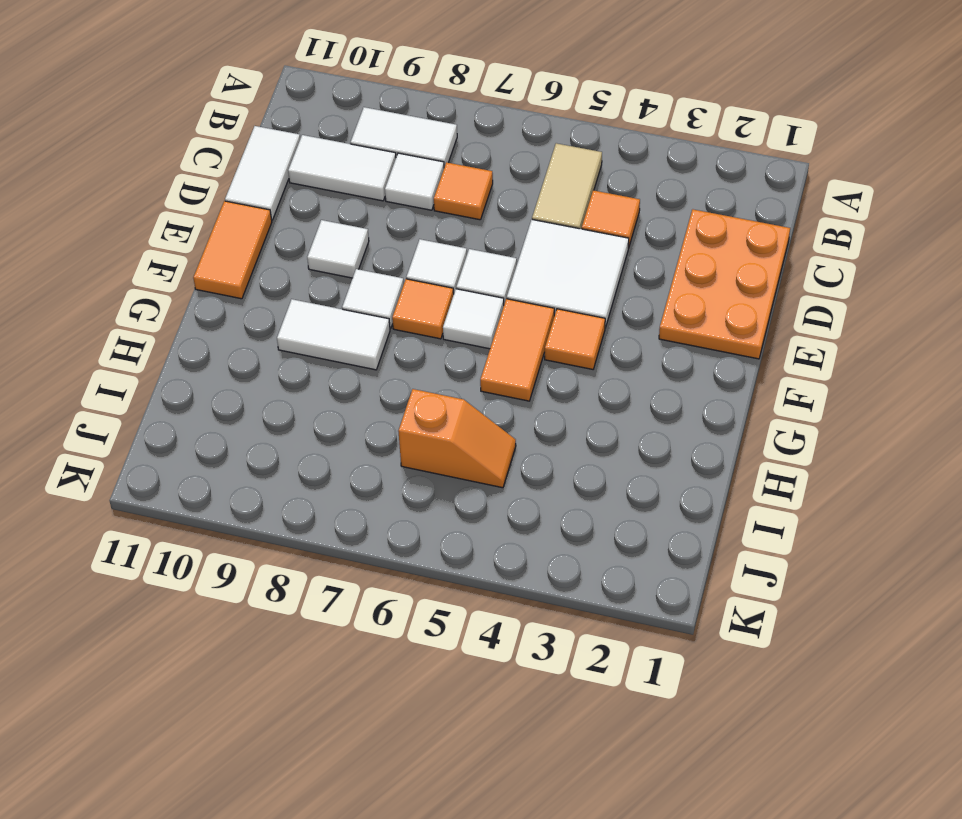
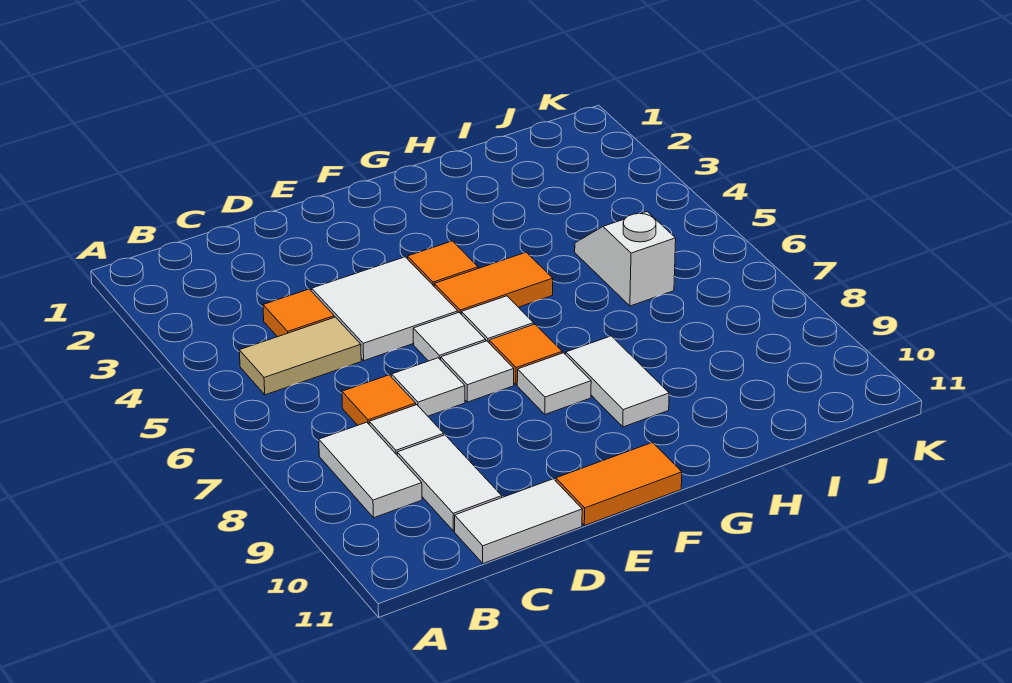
orange 2x3 plate [659,209,790,359] -> none
white 1x1 tile [307,220,369,278] -> white 1x1 tile moved to [392,358,465,416]
orange 1x2 slope [398,389,516,488] -> white 1x2 slope [575,212,676,306]

